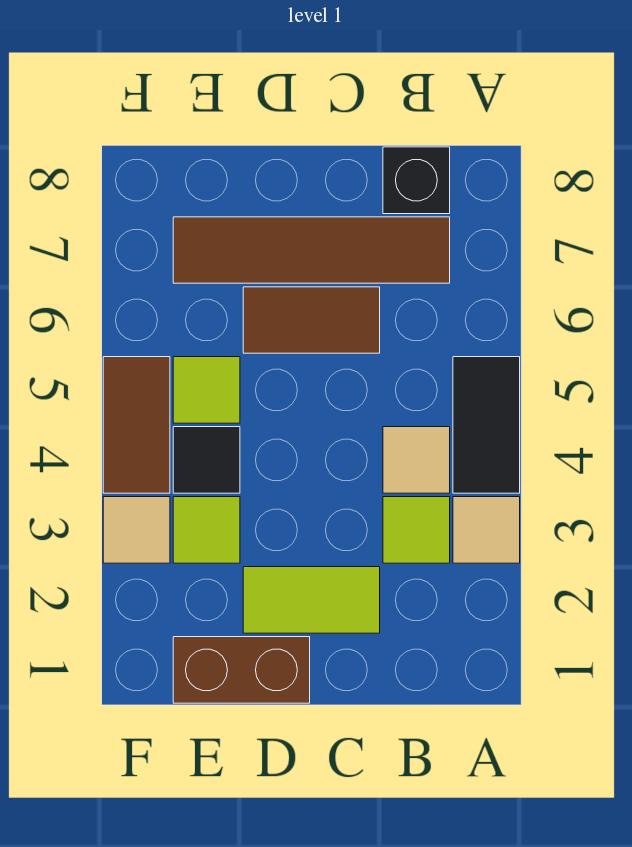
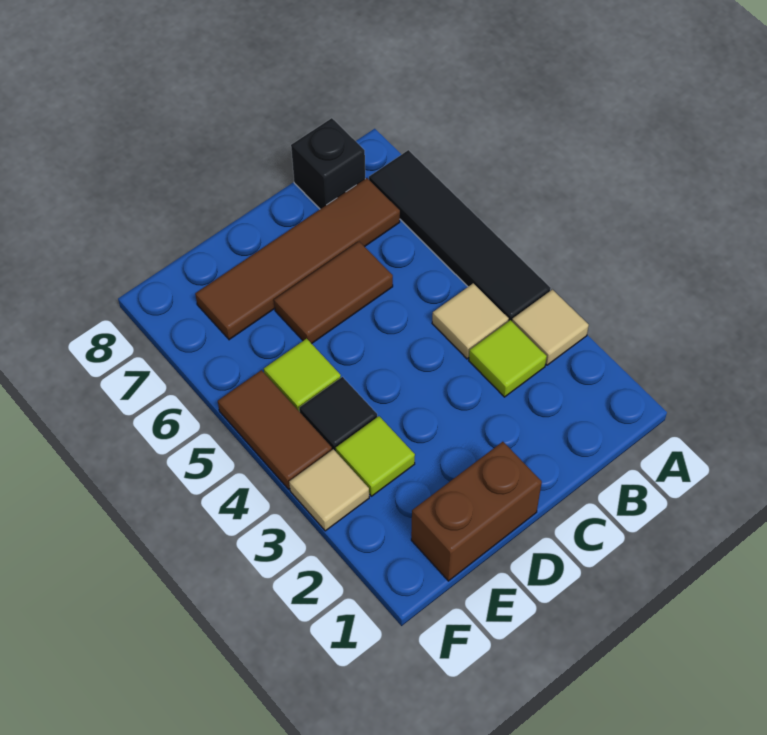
black 1x2 tile [453,357,520,493] -> black 1x4 tile [369,150,551,321]
lime 1x2 tile [243,567,380,633] -> none

